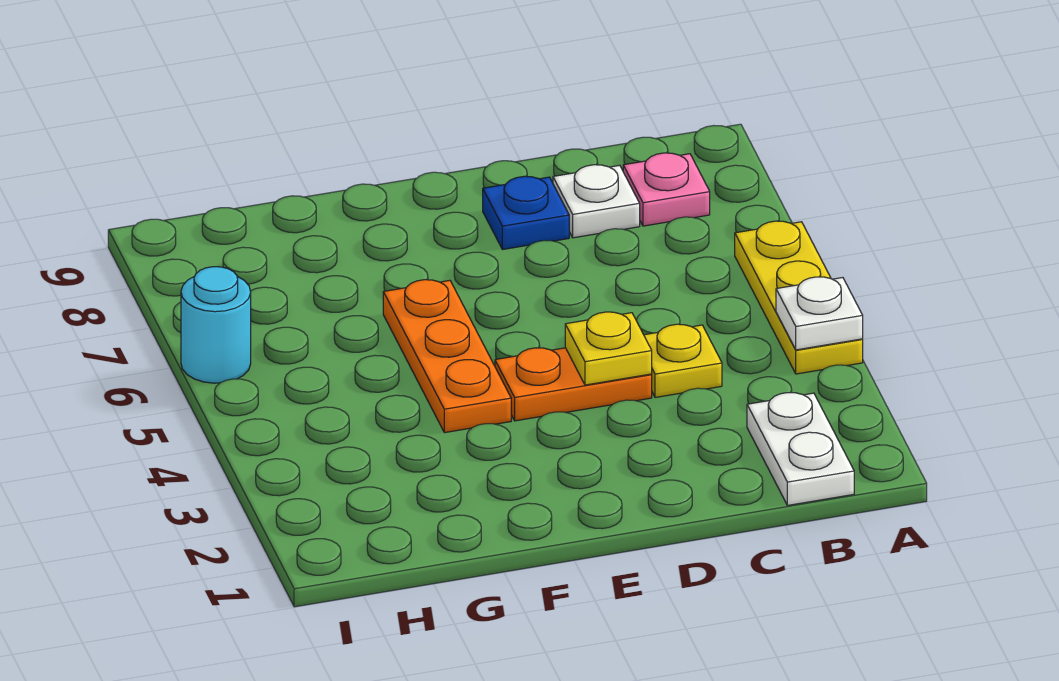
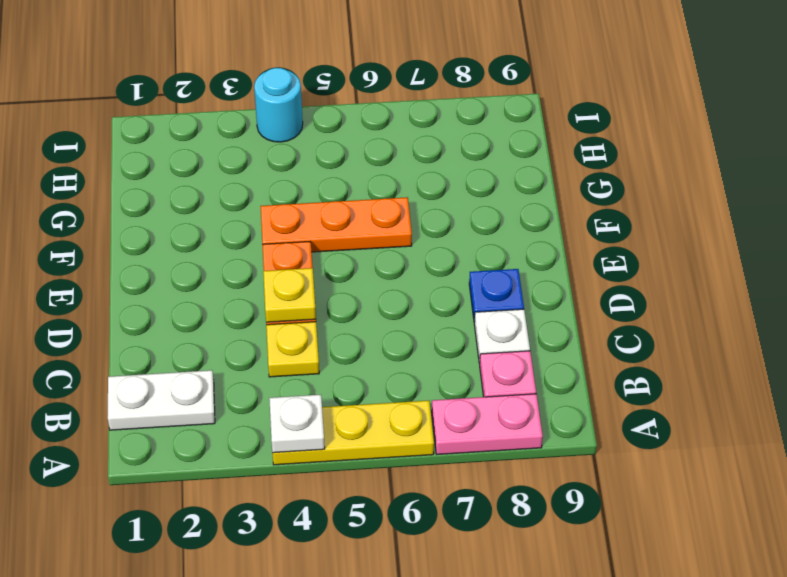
none -> pink 1x2 plate [432,394,543,454]
cyan 1x1 round brick [181,267,251,383] -> cyan 1x1 round brick moved to [254,68,303,142]

